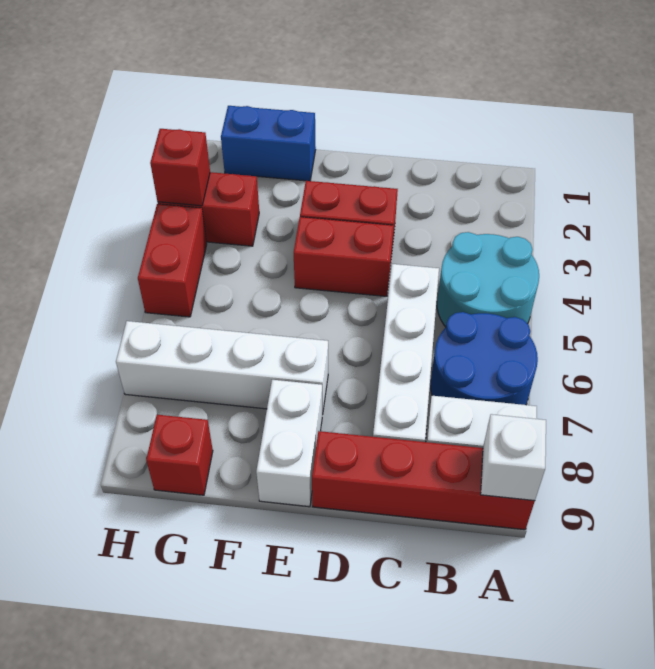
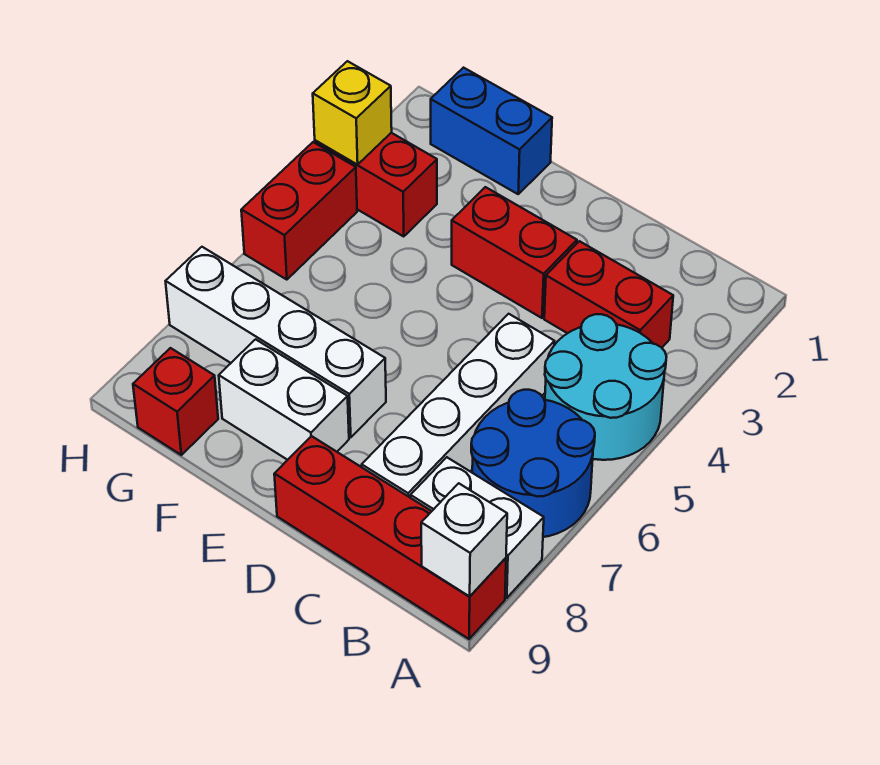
red 1x2 brick [294,217,394,296] -> red 1x2 brick moved to [544,241,673,348]
white 1x2 brick [256,380,322,507] -> white 1x2 brick turned to [219,339,349,460]
red 1x1 brick [150,129,210,206] -> yellow 1x1 brick [313,61,392,165]

